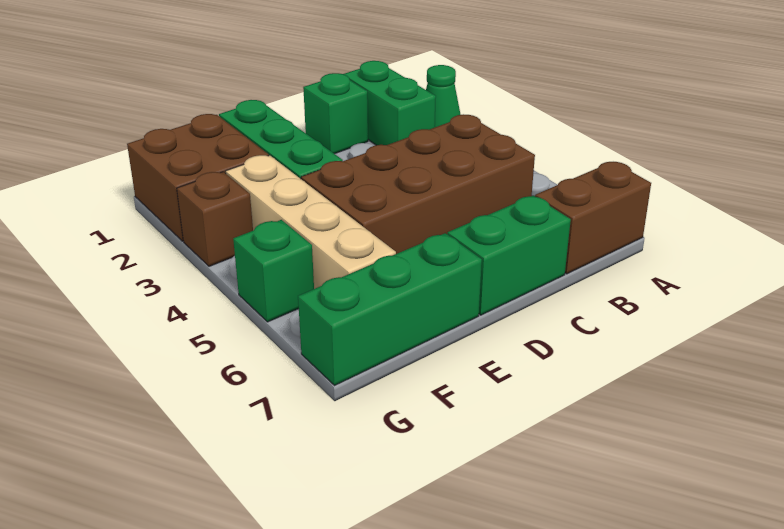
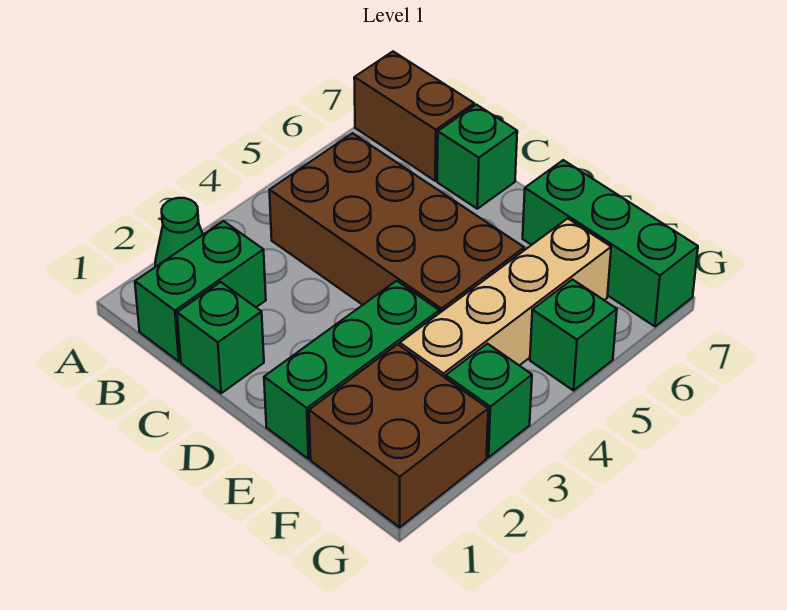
green 1x2 brick [447,196,571,315] -> green 1x1 brick [437,105,517,209]
brown 1x1 brick [177,172,253,266] -> green 1x1 brick [446,344,532,457]

